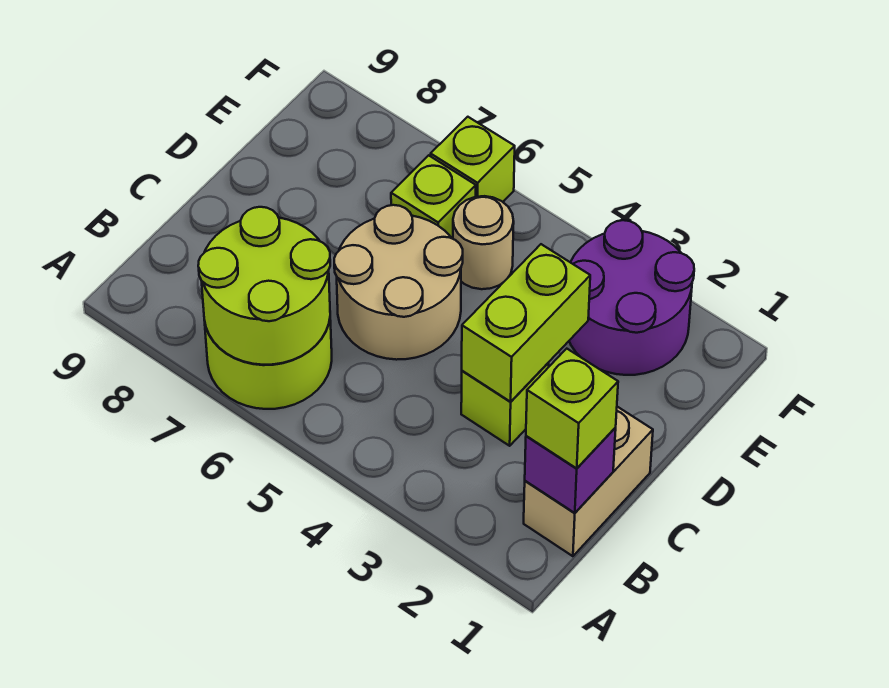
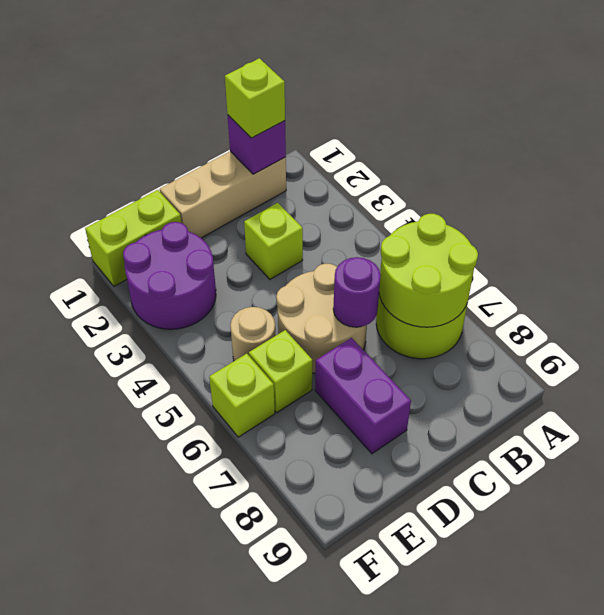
tan 1x2 brick [524,407,653,556] -> tan 1x3 brick [160,151,286,238]
lime 1x2 brick [462,244,590,402] -> lime 1x2 brick moved to [85,190,181,286]
none -> purple 1x1 round brick [333,257,381,327]
none -> purple 1x2 brick [315,338,411,454]

